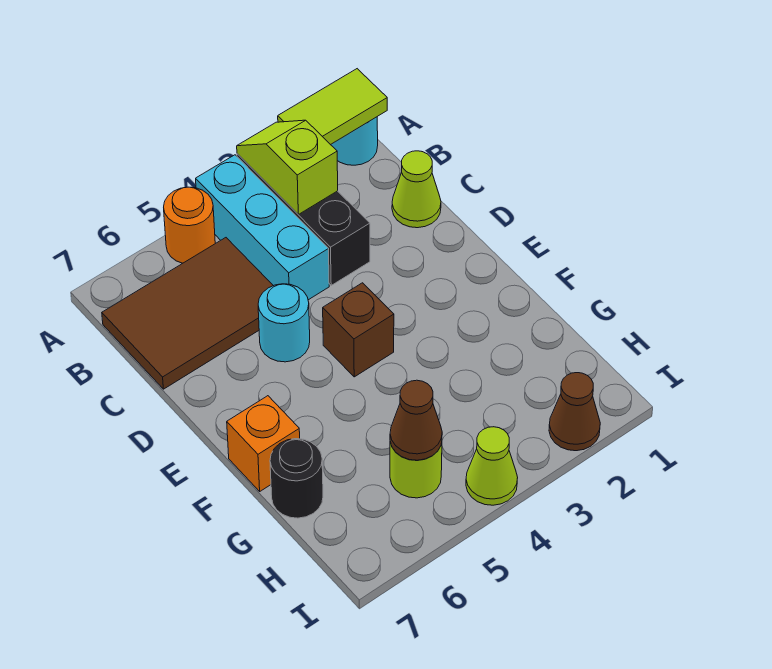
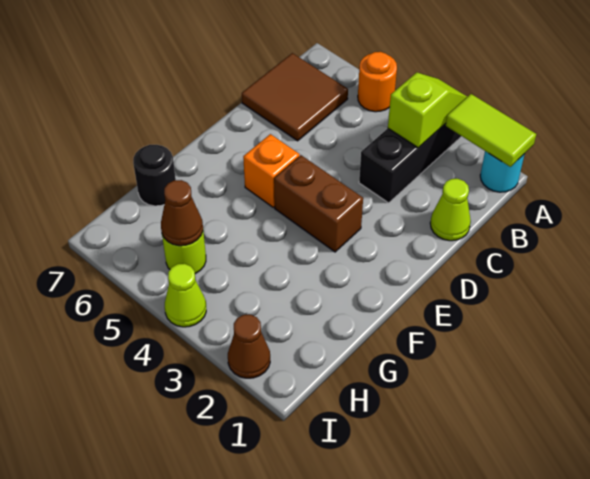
cyan 1x3 brick [196,155,329,300] -> none
brown 2x3 tile [102,238,273,389] -> brown 2x2 tile [242,53,348,141]
cyan 1x1 round brick [258,284,310,362] -> none
brown 1x1 brick [323,283,394,377] -> brown 1x2 brick [274,155,363,252]
orange 1x1 brick [227,396,300,491] -> orange 1x1 brick moved to [243,134,300,207]

